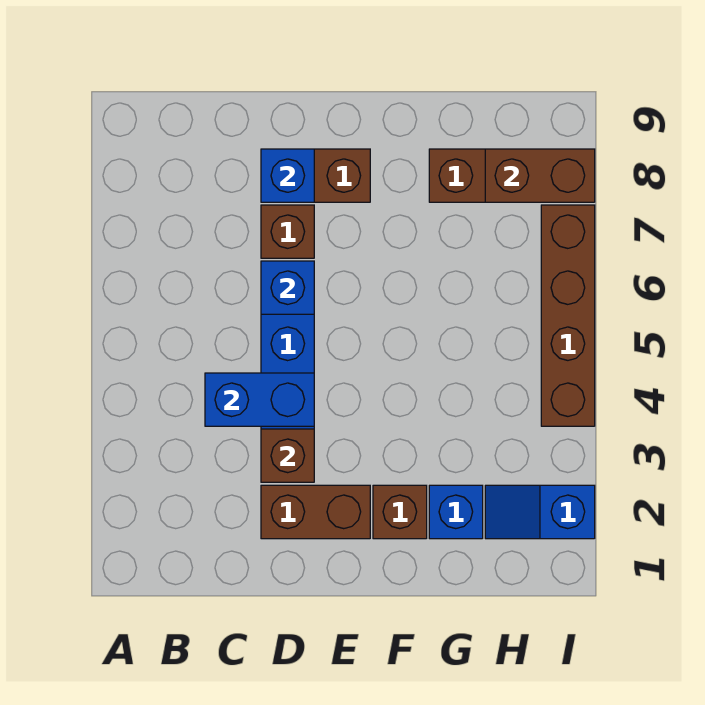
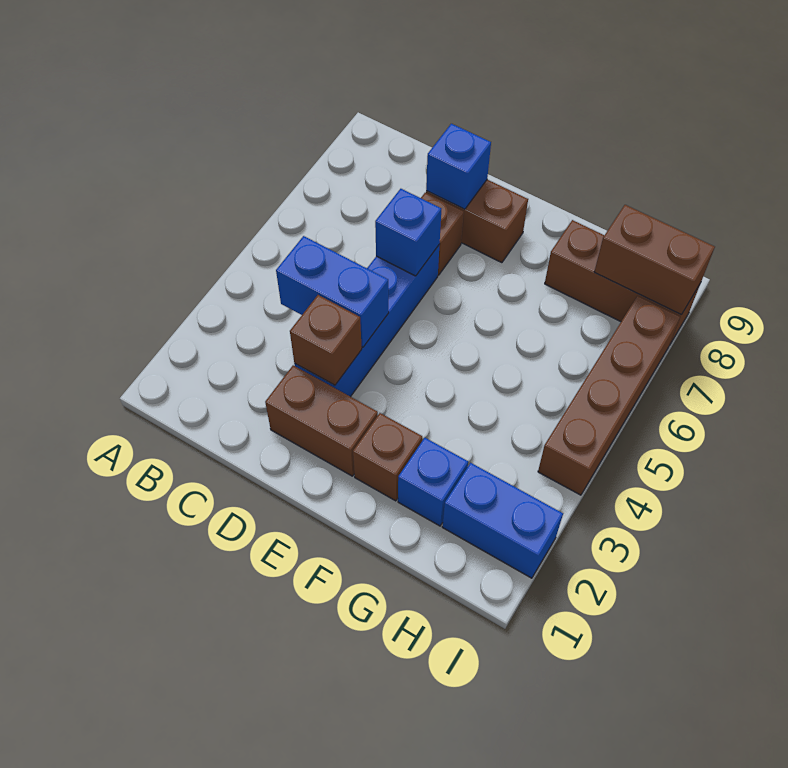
blue 1x2 slope [485,485,595,539] -> blue 1x2 brick [442,463,563,578]

